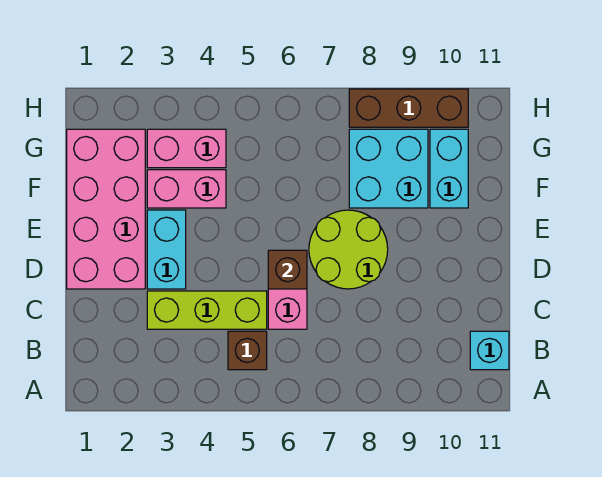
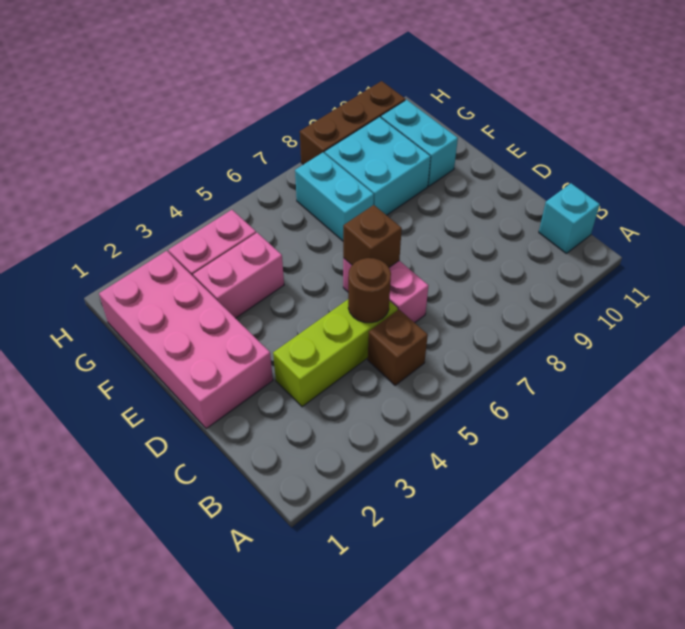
none -> brown 1x1 round brick [348,258,391,323]
cyan 1x2 brick [147,210,186,289] -> cyan 1x2 brick moved to [295,153,374,241]
lime 2x2 round brick [309,210,388,289] -> none

